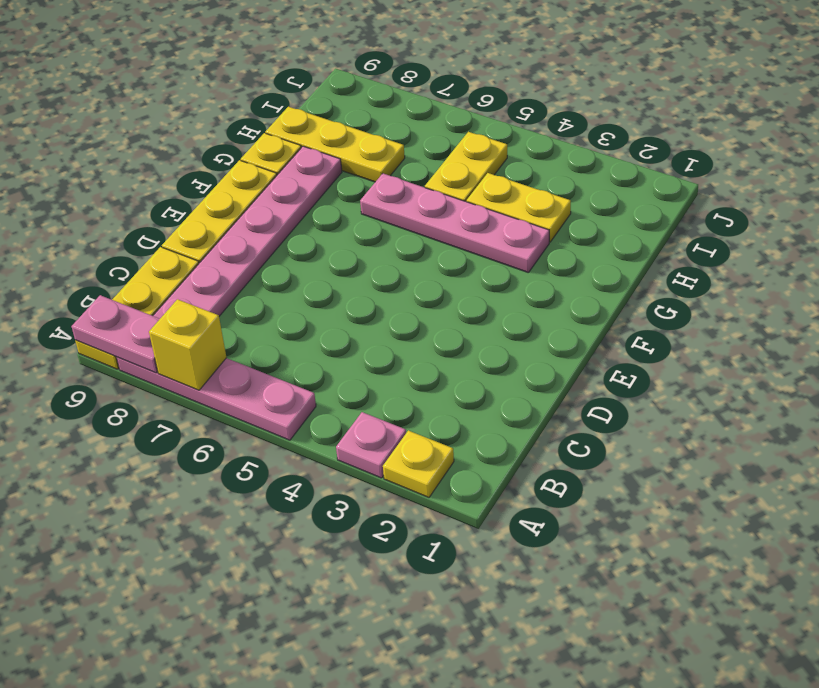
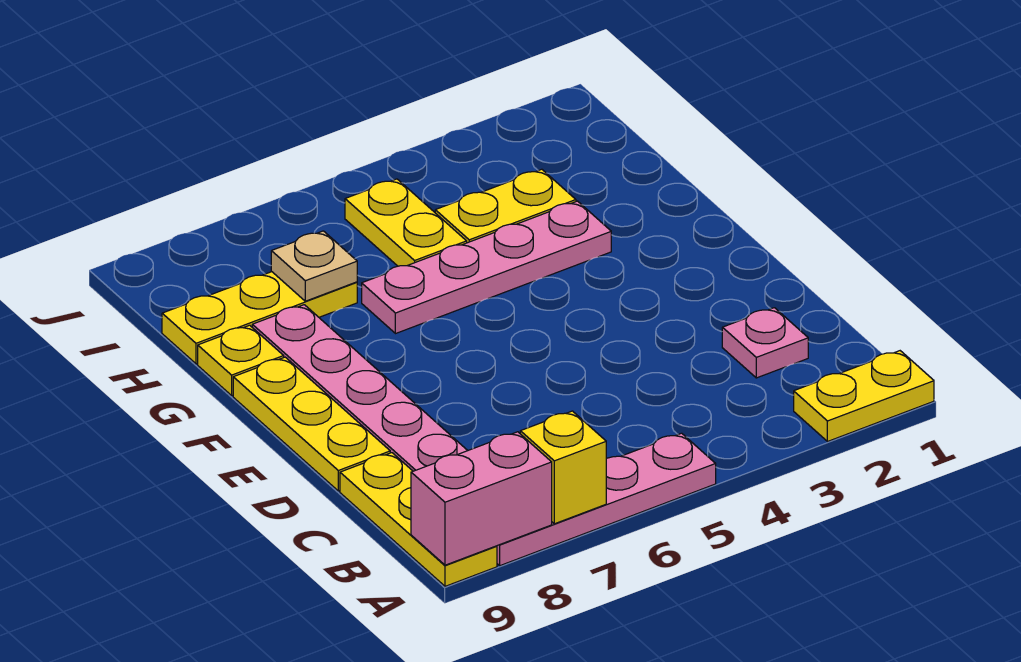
yellow 1x1 plate [383,430,454,497] -> yellow 1x2 plate [794,351,934,442]
pink 1x1 plate [336,412,406,478] -> pink 1x1 plate moved to [722,308,808,378]
pink 1x2 plate [72,295,159,373] -> pink 1x2 brick [411,432,552,565]
none -> tan 1x1 plate [271,231,357,301]

